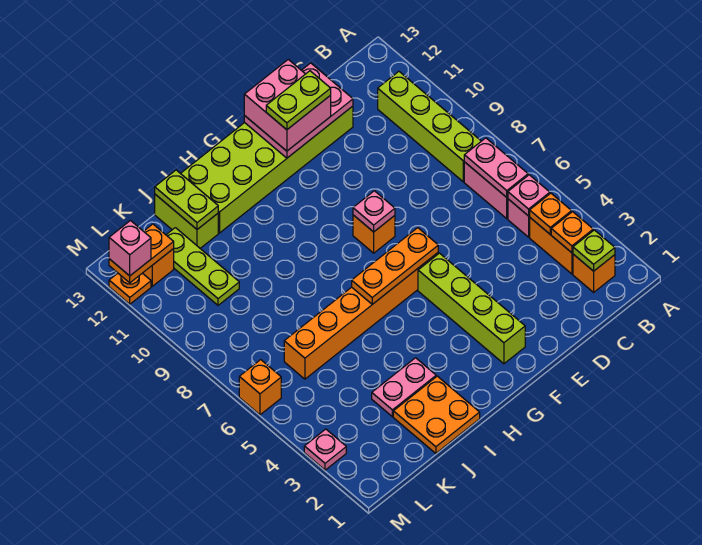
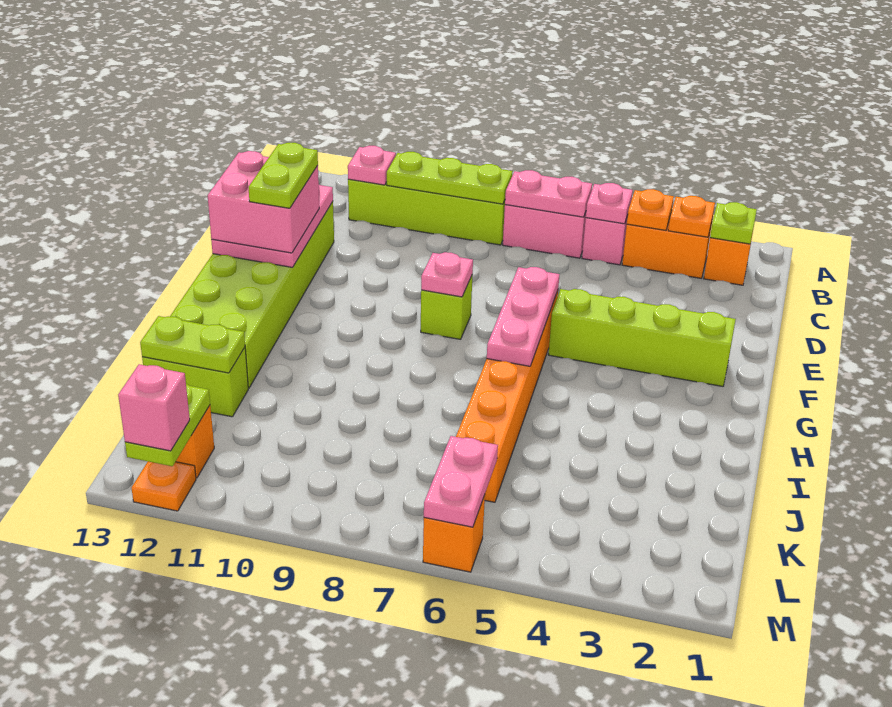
orange 1x3 plate [352,228,438,304] -> pink 1x3 plate [487,267,560,366]
orange 1x1 brick [353,215,395,253] -> lime 1x1 brick [421,276,472,339]
orange 2x2 plate [393,376,480,453] -> none
pink 1x2 plate [372,358,436,417] -> pink 1x2 plate moved to [424,436,498,527]
lime 1x3 plate [166,228,239,305] -> lime 1x3 plate moved to [387,152,512,204]
orange 1x2 plate [109,224,174,283] -> lime 1x2 plate [125,384,210,466]
pink 1x1 plate [304,429,346,470] -> pink 1x1 plate moved to [348,146,396,185]

